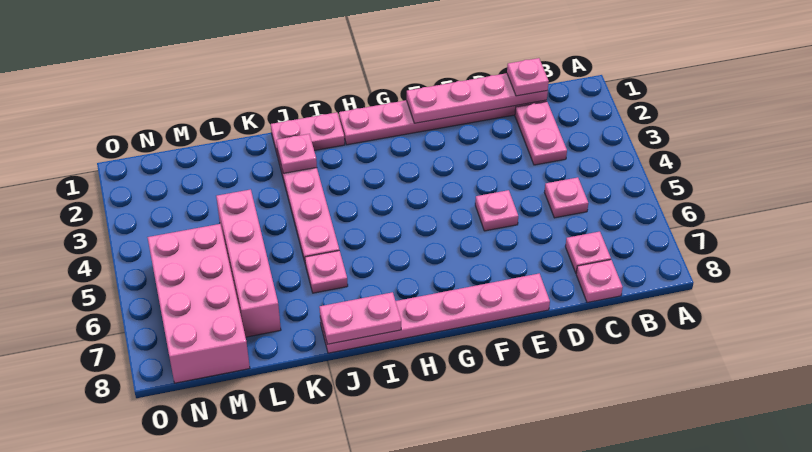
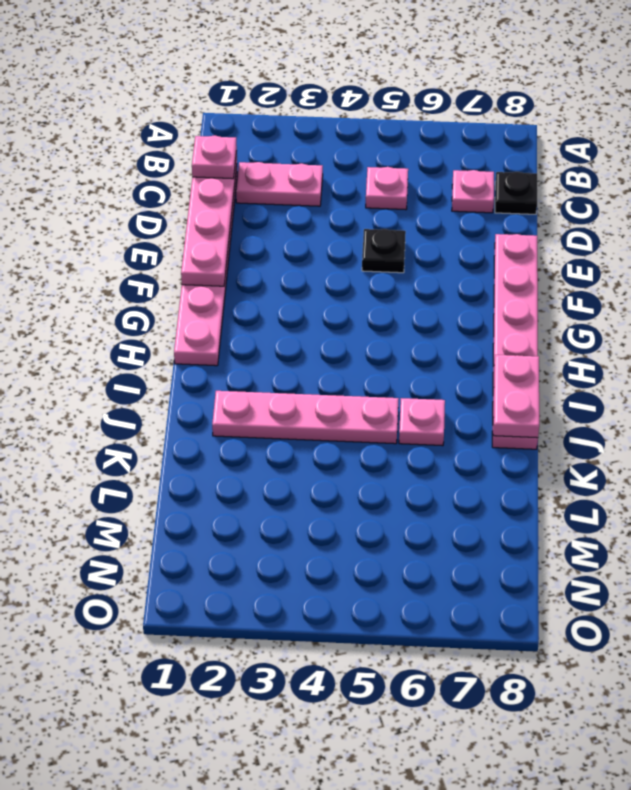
pink 1x1 plate [576,260,623,303] -> black 1x1 plate [495,172,537,214]
pink 1x1 plate [475,190,518,231] -> black 1x1 plate [362,229,406,273]
pink 1x2 plate [271,112,345,156] -> none
pink 1x1 plate [276,134,317,173] -> none
pink 1x4 brick [216,189,281,337] -> none
pink 2x4 brick [147,224,250,383] -> none

